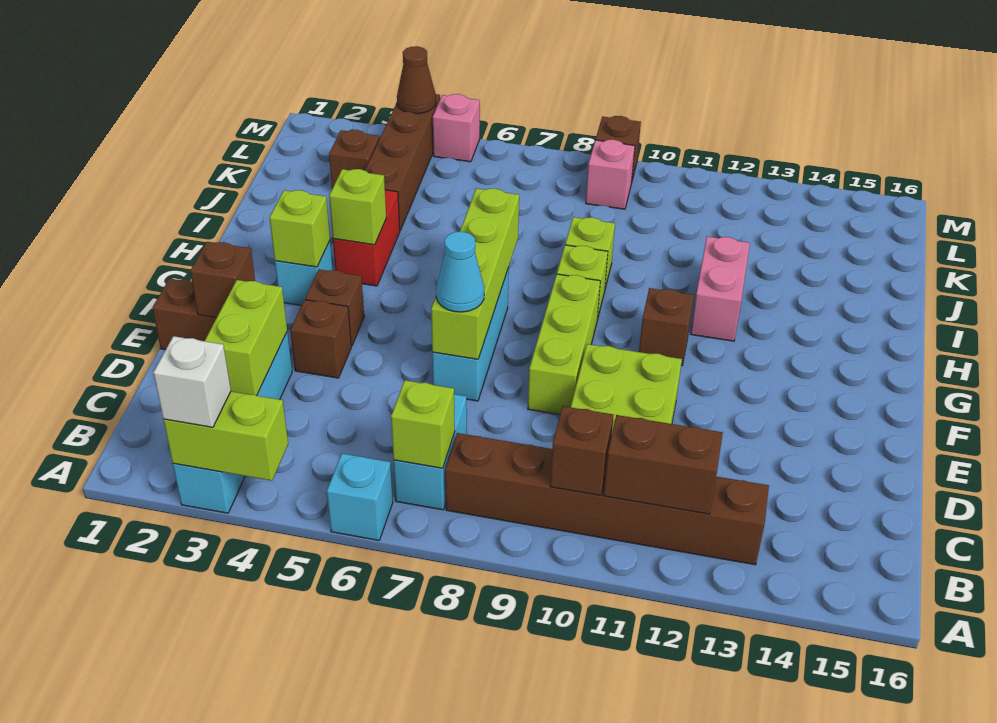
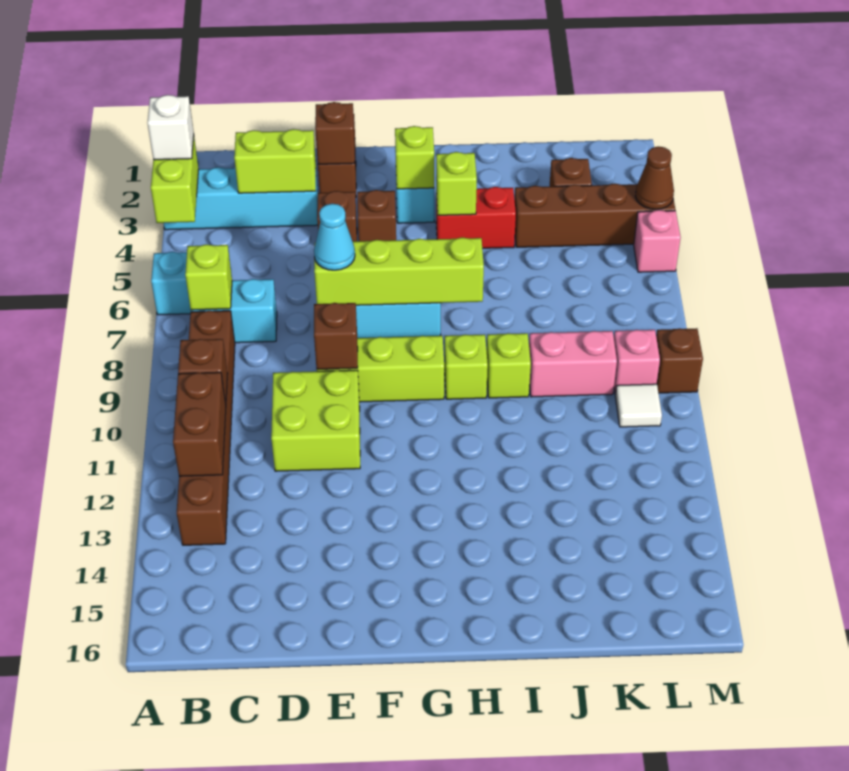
brown 1x1 brick [639,288,694,365] -> brown 1x1 brick moved to [314,303,358,369]
pink 1x2 brick [691,236,750,341] -> pink 1x2 brick moved to [529,331,617,397]
none -> white 1x1 tile [615,384,662,427]

